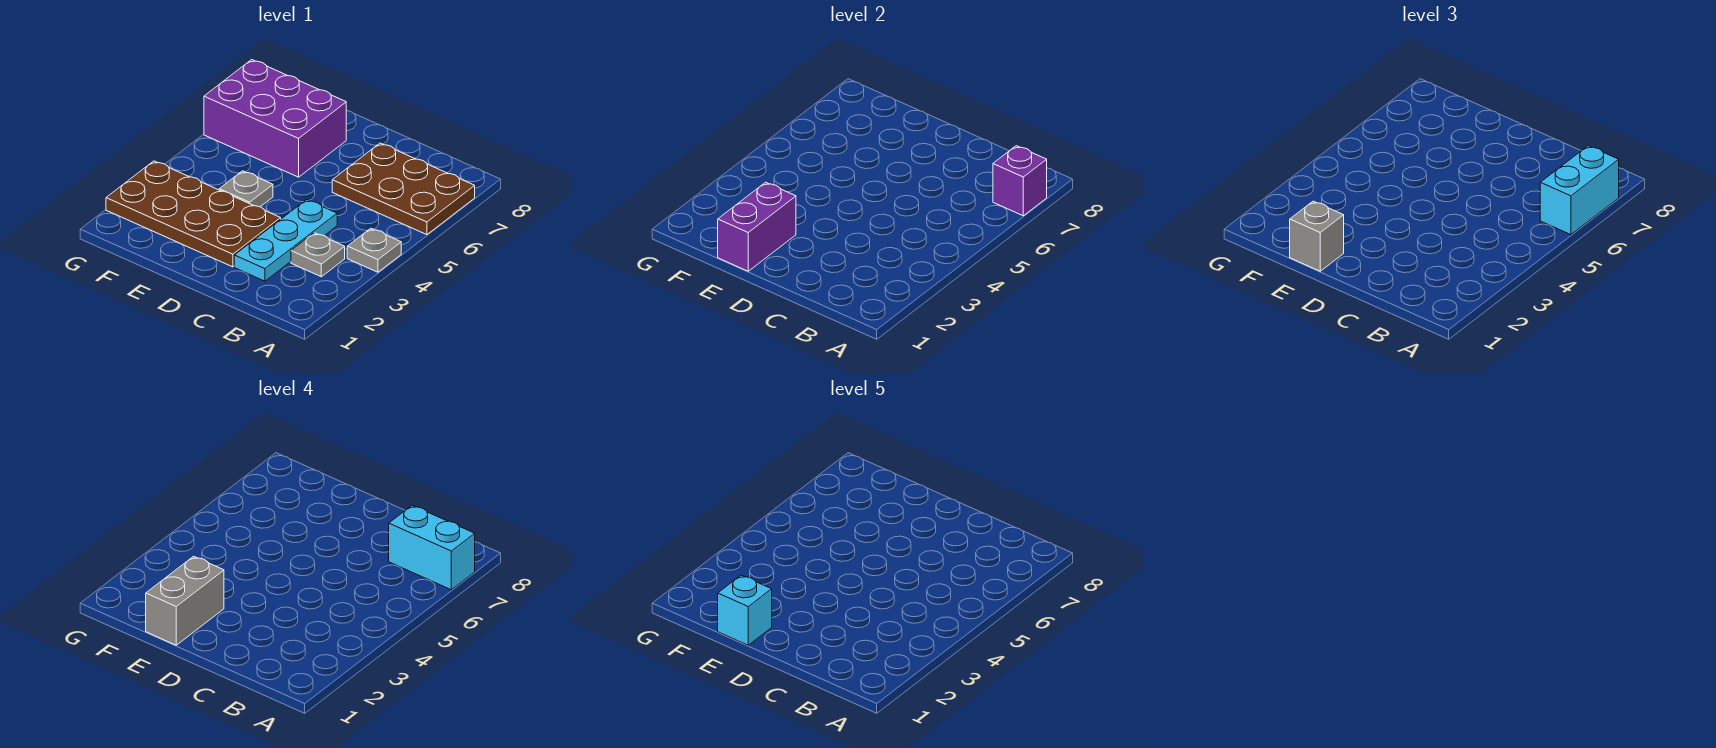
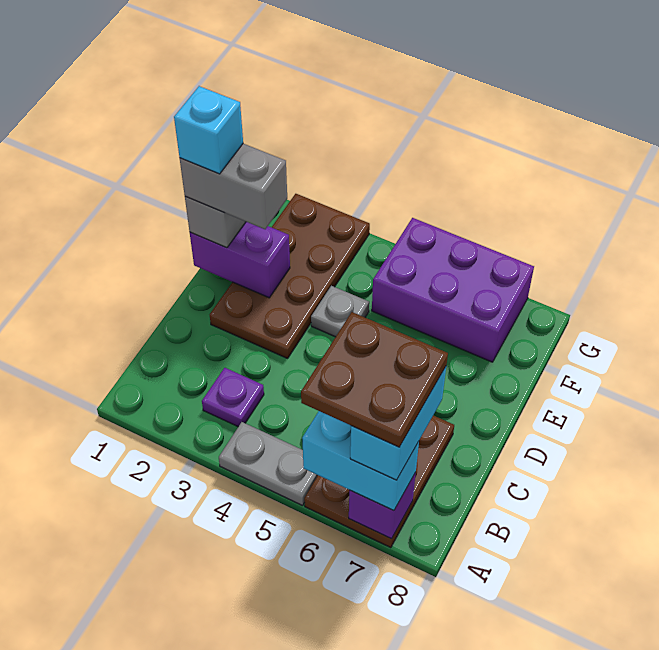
grey 1x1 plate [347,228,401,272] -> grey 1x2 plate [219,422,318,506]
none -> brown 2x2 plate [301,312,448,447]
grey 1x1 plate [291,233,345,277] -> purple 1x1 plate [202,368,264,427]
cyan 1x3 plate [234,200,337,281] -> none
purple 2x3 brick [204,60,347,177] -> purple 2x3 brick turned to [372,218,534,362]

